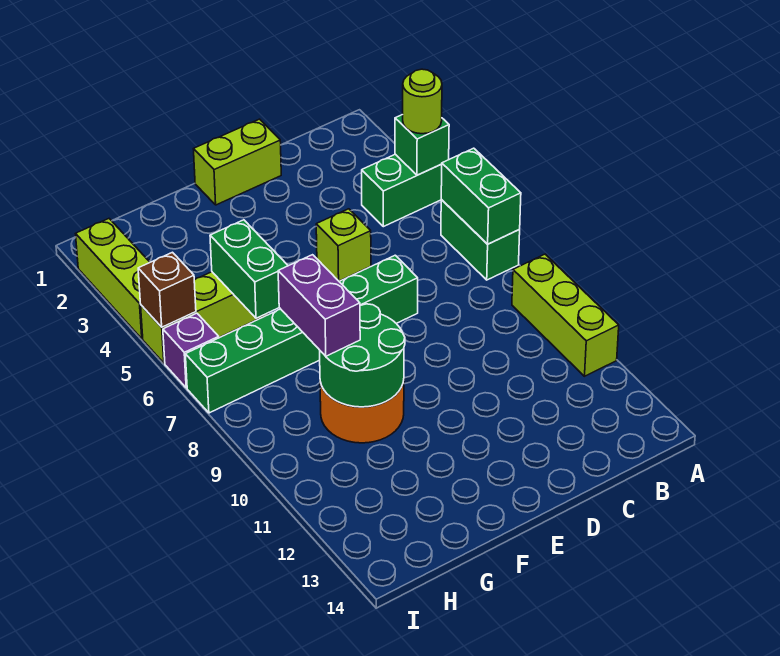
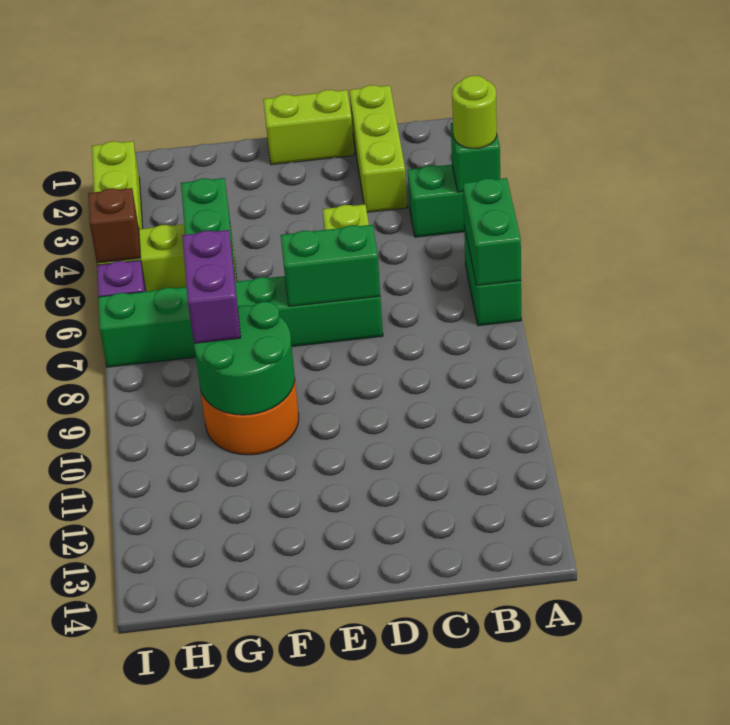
lime 1x3 brick [512,254,619,376] -> lime 1x3 brick moved to [349,85,407,212]
none -> green 1x2 brick [281,225,380,306]

